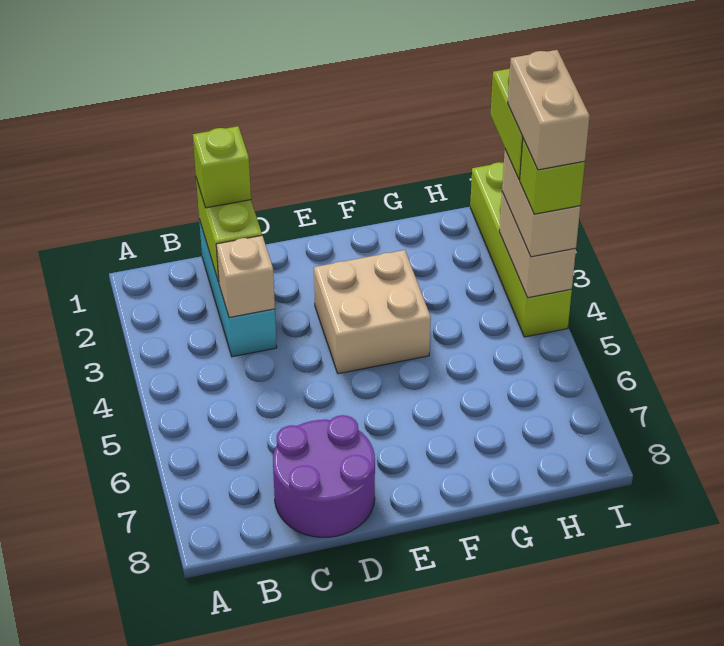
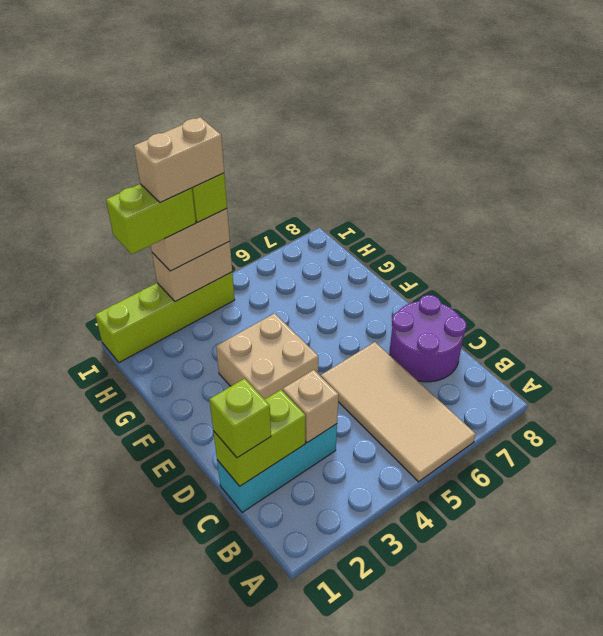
none -> tan 2x4 tile [321,342,476,482]

